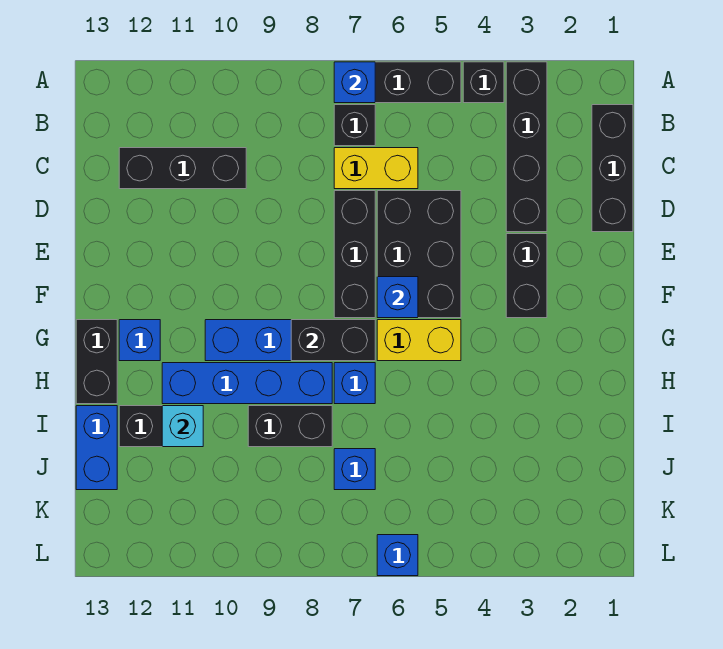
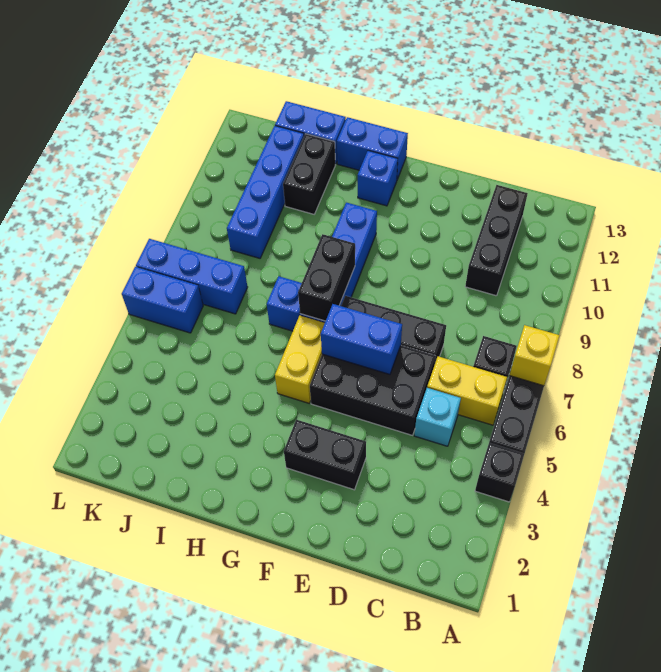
black 1x4 brick [506,62,547,232] -> none
blue 1x1 brick [334,62,375,103] -> yellow 1x1 brick [510,325,560,386]
black 1x3 brick [592,105,633,232] -> none
yellow 1x2 brick [334,148,418,189] -> yellow 1x2 brick turned to [427,356,507,425]
blue 1x1 brick [377,277,418,318] -> blue 1x2 brick [321,304,402,374]
black 1x2 brick [76,320,117,404] -> blue 1x2 brick [337,117,408,179]
blue 1x4 brick [162,363,332,404] -> blue 1x4 brick moved to [227,126,304,258]
black 1x2 brick [248,406,332,447] -> none
cyan 1x1 brick [162,406,203,447] -> cyan 1x1 brick moved to [414,388,461,446]
blue 1x1 brick [334,449,375,490] -> blue 1x3 brick [136,239,248,314]
blue 1x1 brick [377,535,418,576] -> blue 1x2 brick [122,267,203,333]

